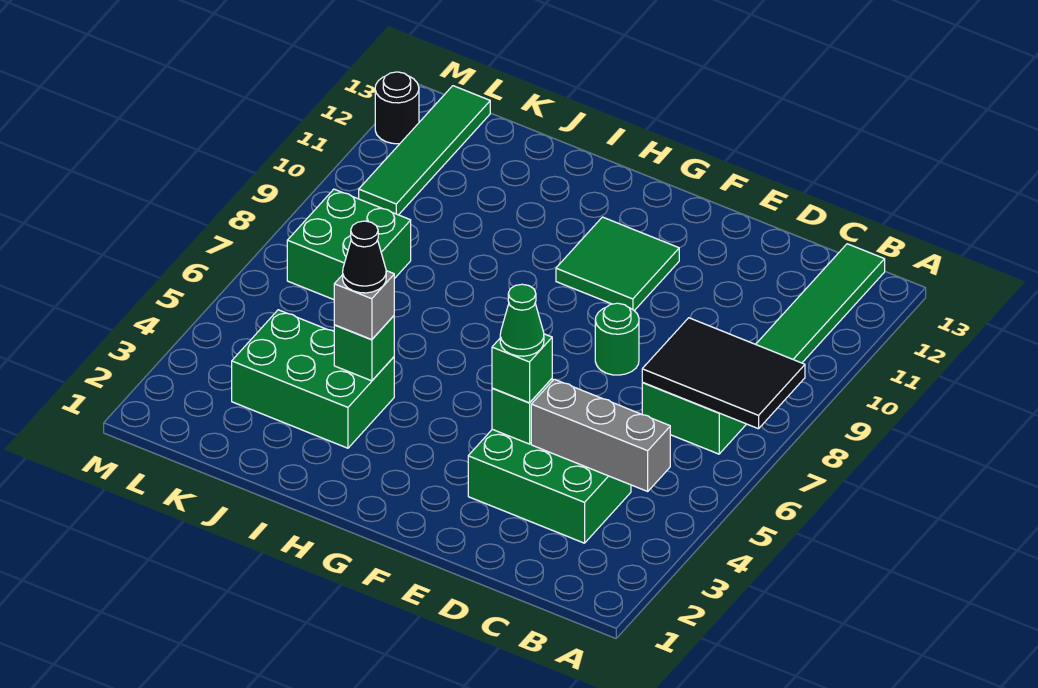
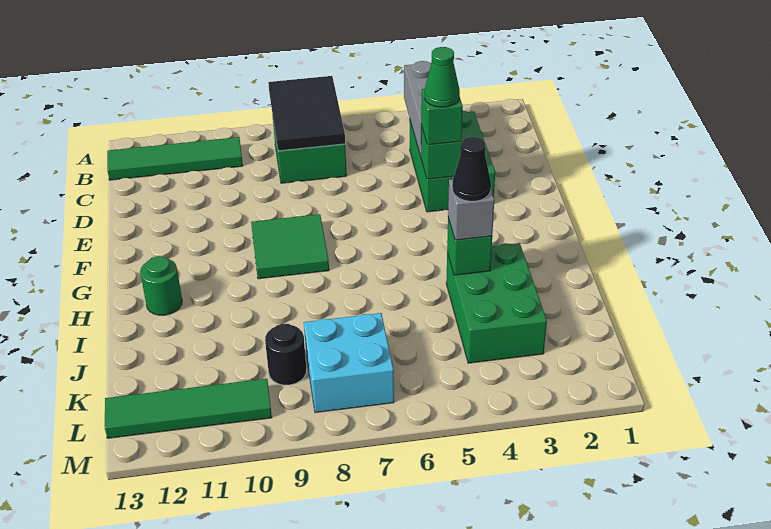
green 1x1 round brick [595,303,639,375] -> green 1x1 round brick moved to [140,256,182,315]
green 2x2 tile [556,217,679,311] -> green 2x2 tile moved to [251,214,329,279]
green 2x2 brick [287,189,411,300] -> cyan 2x2 brick [304,313,394,413]
black 1x1 round brick [375,72,419,144] -> black 1x1 round brick moved to [265,323,306,385]

